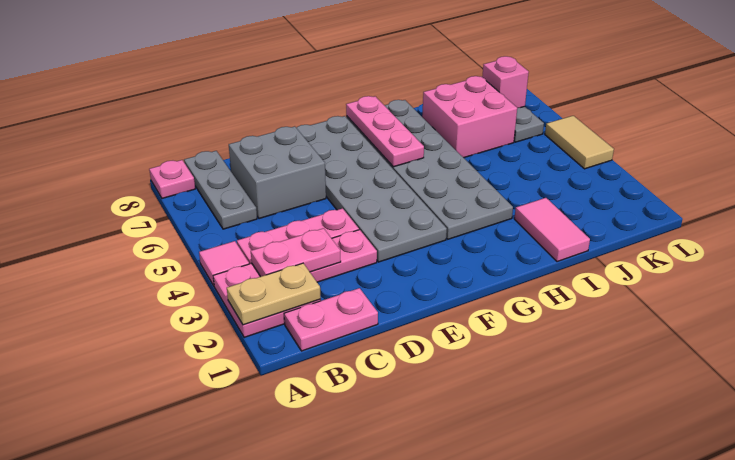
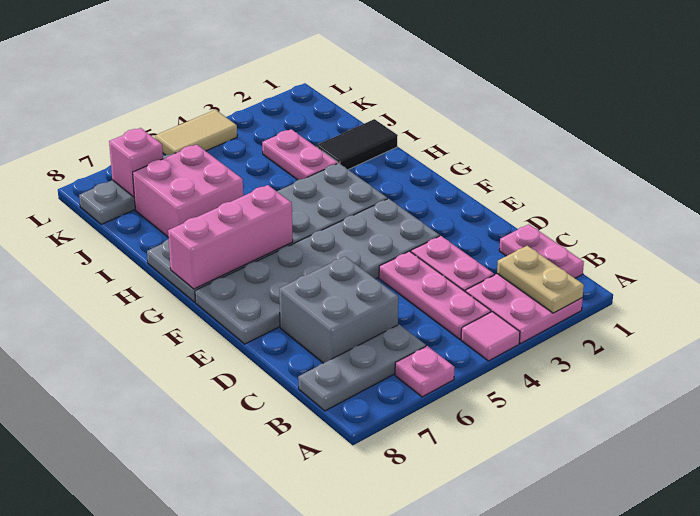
pink 1x1 plate [149,160,195,198] -> pink 1x1 plate moved to [395,346,455,397]
pink 1x2 plate [251,228,341,277] -> pink 1x2 plate moved to [262,129,338,180]
pink 1x3 plate [346,96,424,167] -> pink 1x3 brick [168,185,293,289]
pink 1x2 tile [514,198,590,262] -> black 1x2 tile [316,119,398,170]

